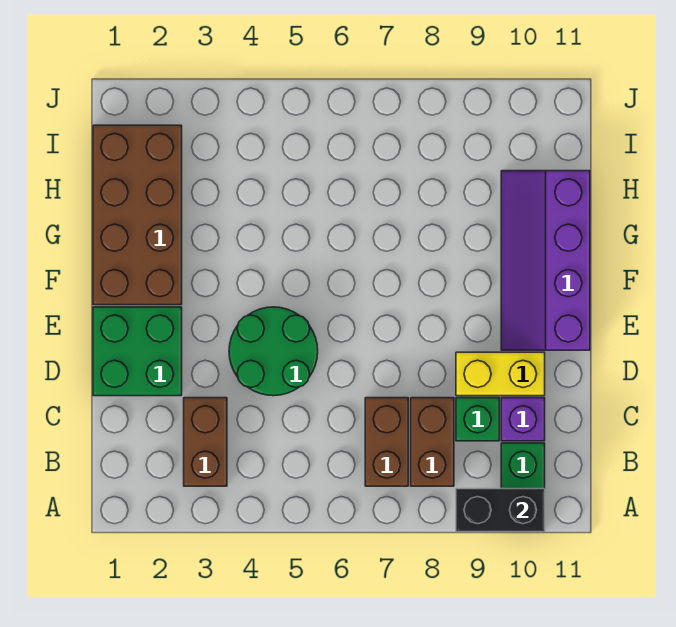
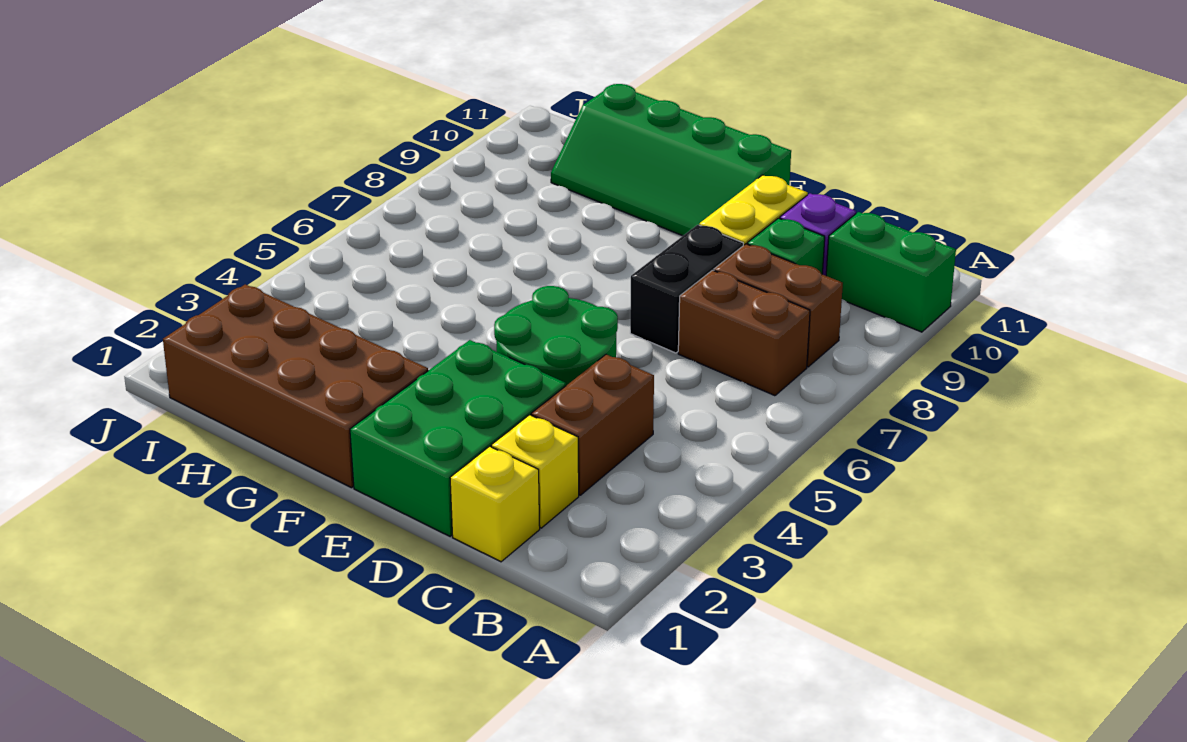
black 1x2 brick [456,489,545,532] -> black 1x2 brick moved to [630,225,743,353]
brown 1x2 brick [184,398,227,486] -> brown 1x2 brick turned to [531,354,654,495]
none -> yellow 1x1 brick [450,446,540,562]
none -> yellow 1x1 brick [491,415,579,528]
green 2x2 brick [93,307,182,396] -> green 2x3 brick [350,340,566,536]
purple 2x4 slope [501,171,590,350] -> green 2x4 slope [551,84,791,236]

